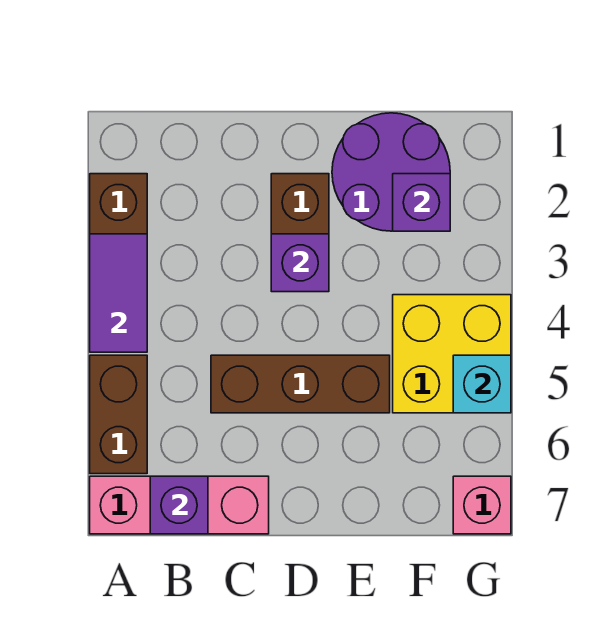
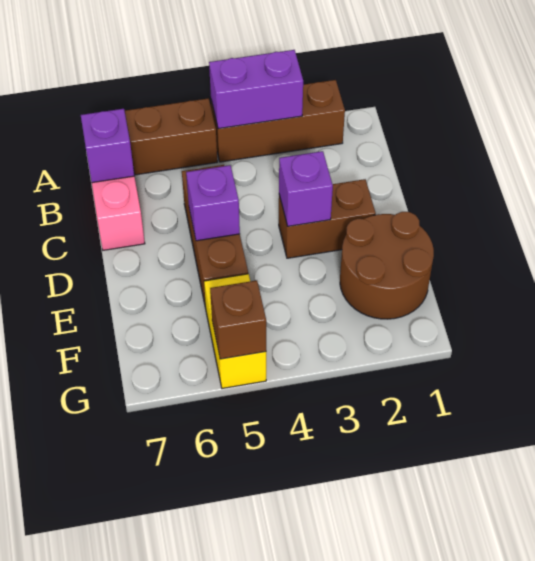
purple 1x2 tile [90,234,147,352] -> purple 1x2 brick [209,50,303,129]
purple 2x2 round brick [332,113,450,231] -> brown 2x2 round brick [340,212,434,319]
purple 1x1 brick [393,174,450,231] -> purple 1x1 brick moved to [186,165,240,241]
yellow 2x2 brick [393,295,511,413] -> yellow 1x2 brick [204,274,266,388]
cyan 1x1 brick [453,355,511,413] -> brown 1x1 brick [210,280,266,359]
pink 1x1 brick [453,476,511,534] -> none

